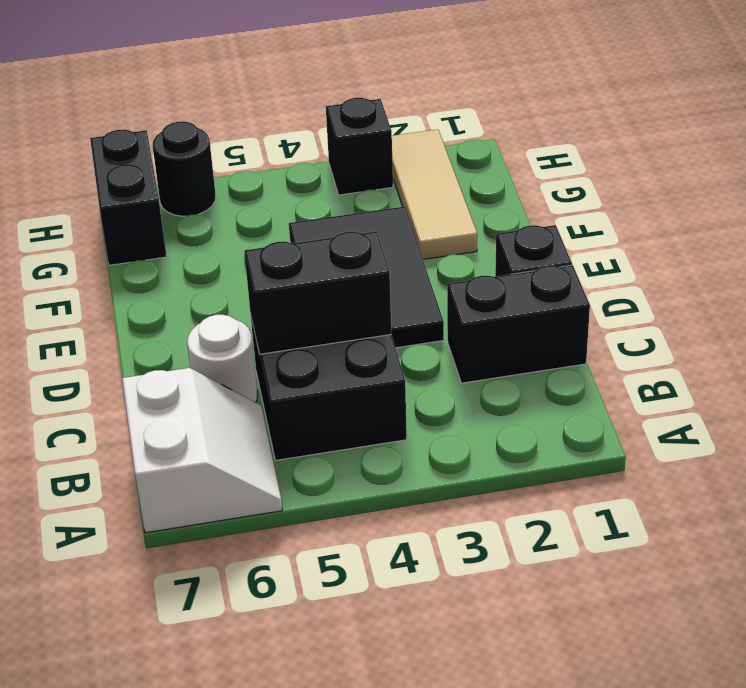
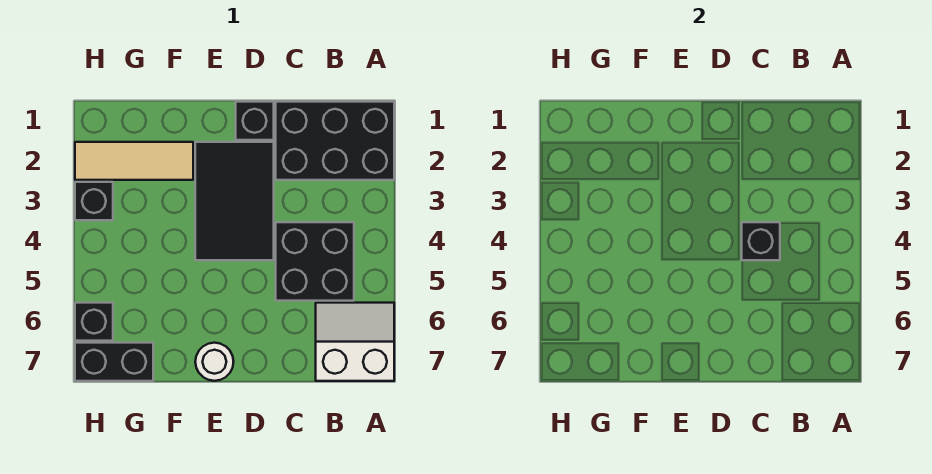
black 1x2 brick [447,265,590,383] -> black 2x3 brick [276,102,394,180]
black 1x2 brick [244,231,392,354] -> black 1x1 brick [742,222,780,260]
white 1x1 round brick [187,315,257,403] -> white 1x1 round brick moved to [195,343,234,381]
black 2x3 tile [289,206,444,348] -> black 2x3 tile turned to [195,142,274,260]
black 1x1 round brick [153,121,216,216] -> black 1x1 brick [75,303,113,341]

